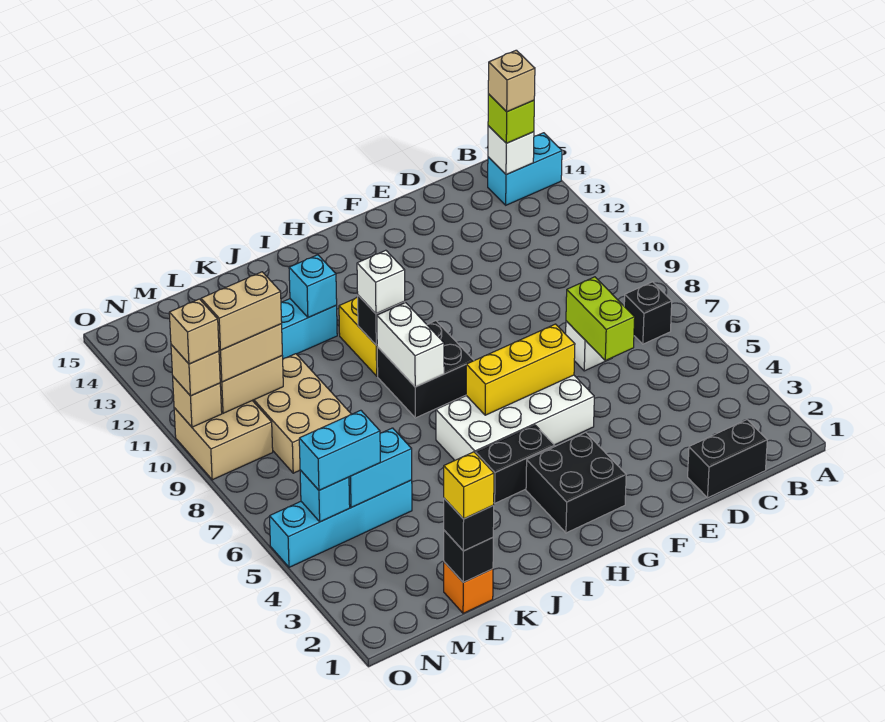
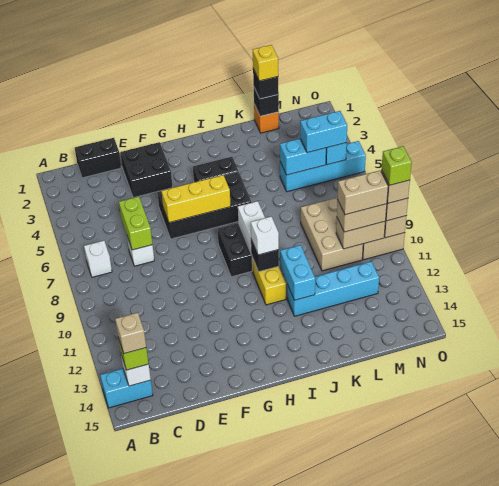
black 1x1 brick [624,282,672,344] -> white 1x1 brick [84,241,112,277]
white 2x4 brick [436,375,594,460] -> black 2x4 brick [157,172,251,239]
black 2x2 brick [526,432,626,533] -> black 2x2 brick moved to [120,142,173,198]
cyan 1x1 brick [289,255,337,318] -> cyan 1x2 brick [280,245,315,300]
none -> lime 1x1 brick [381,146,412,185]

